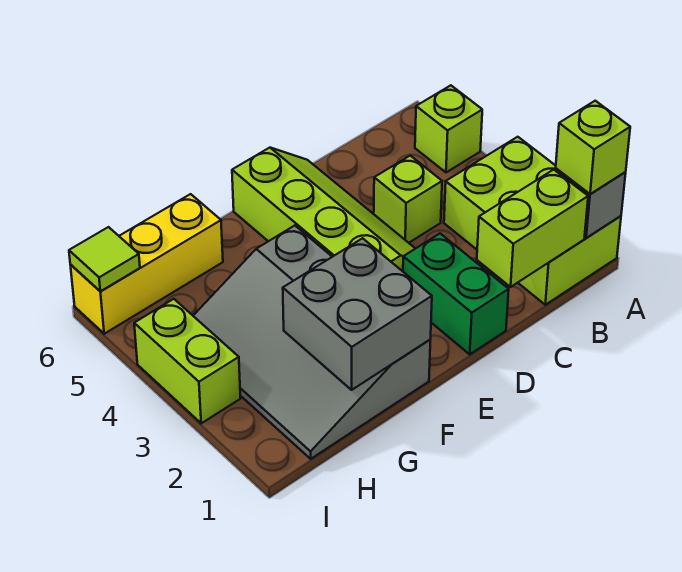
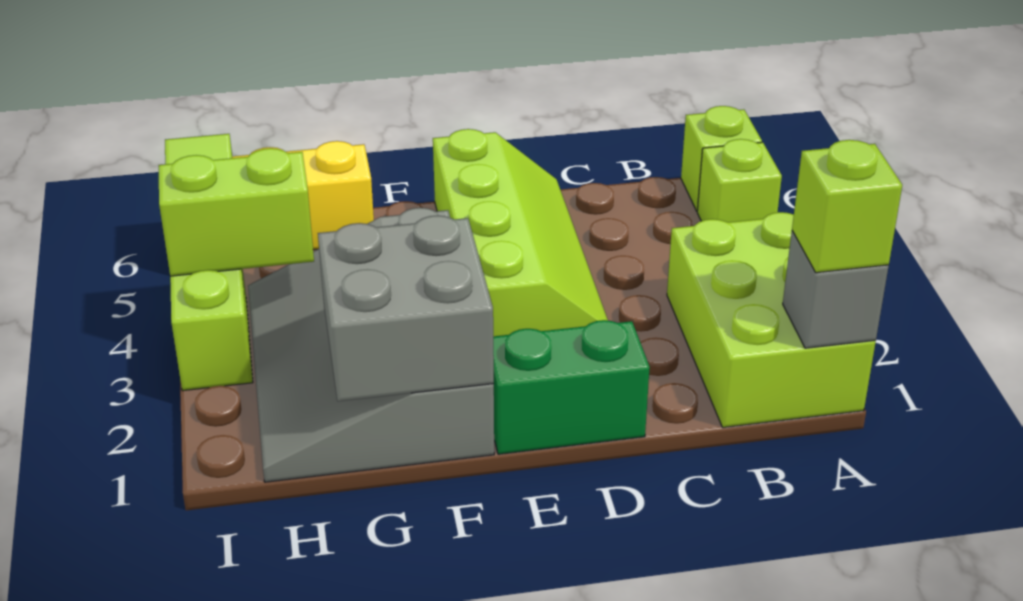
lime 1x2 brick [477,170,588,287] -> lime 1x2 brick moved to [159,148,314,276]
lime 1x1 brick [374,156,442,243] -> lime 1x1 brick moved to [681,106,762,211]
green 1x2 brick [403,234,509,354] -> green 1x2 brick turned to [493,320,650,454]

